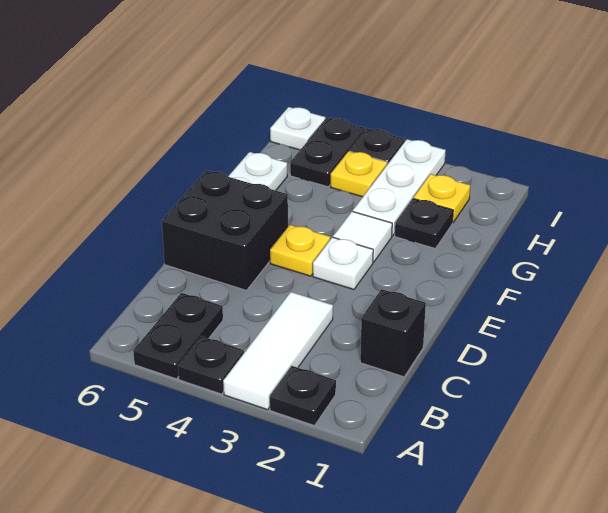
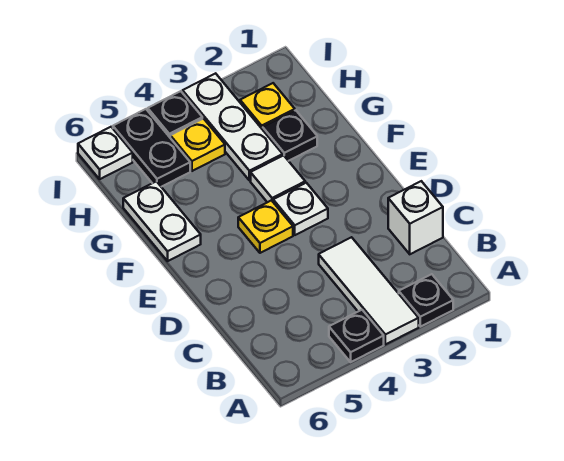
black 1x2 plate [133,293,223,379] -> none
black 1x1 brick [360,289,426,377] -> white 1x1 brick [388,181,443,254]
black 2x2 brick [162,170,288,290] -> none

